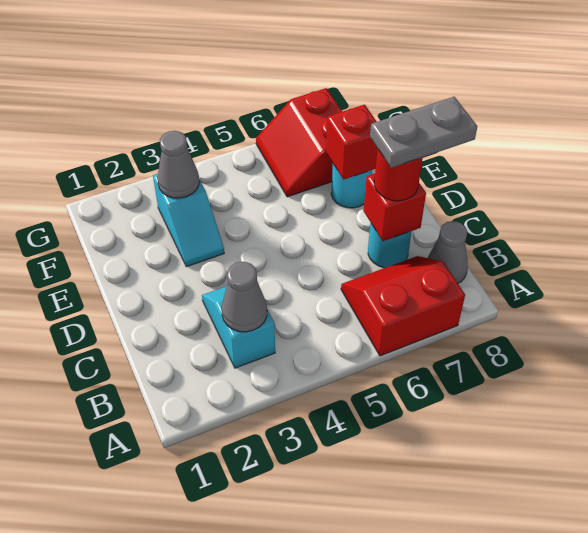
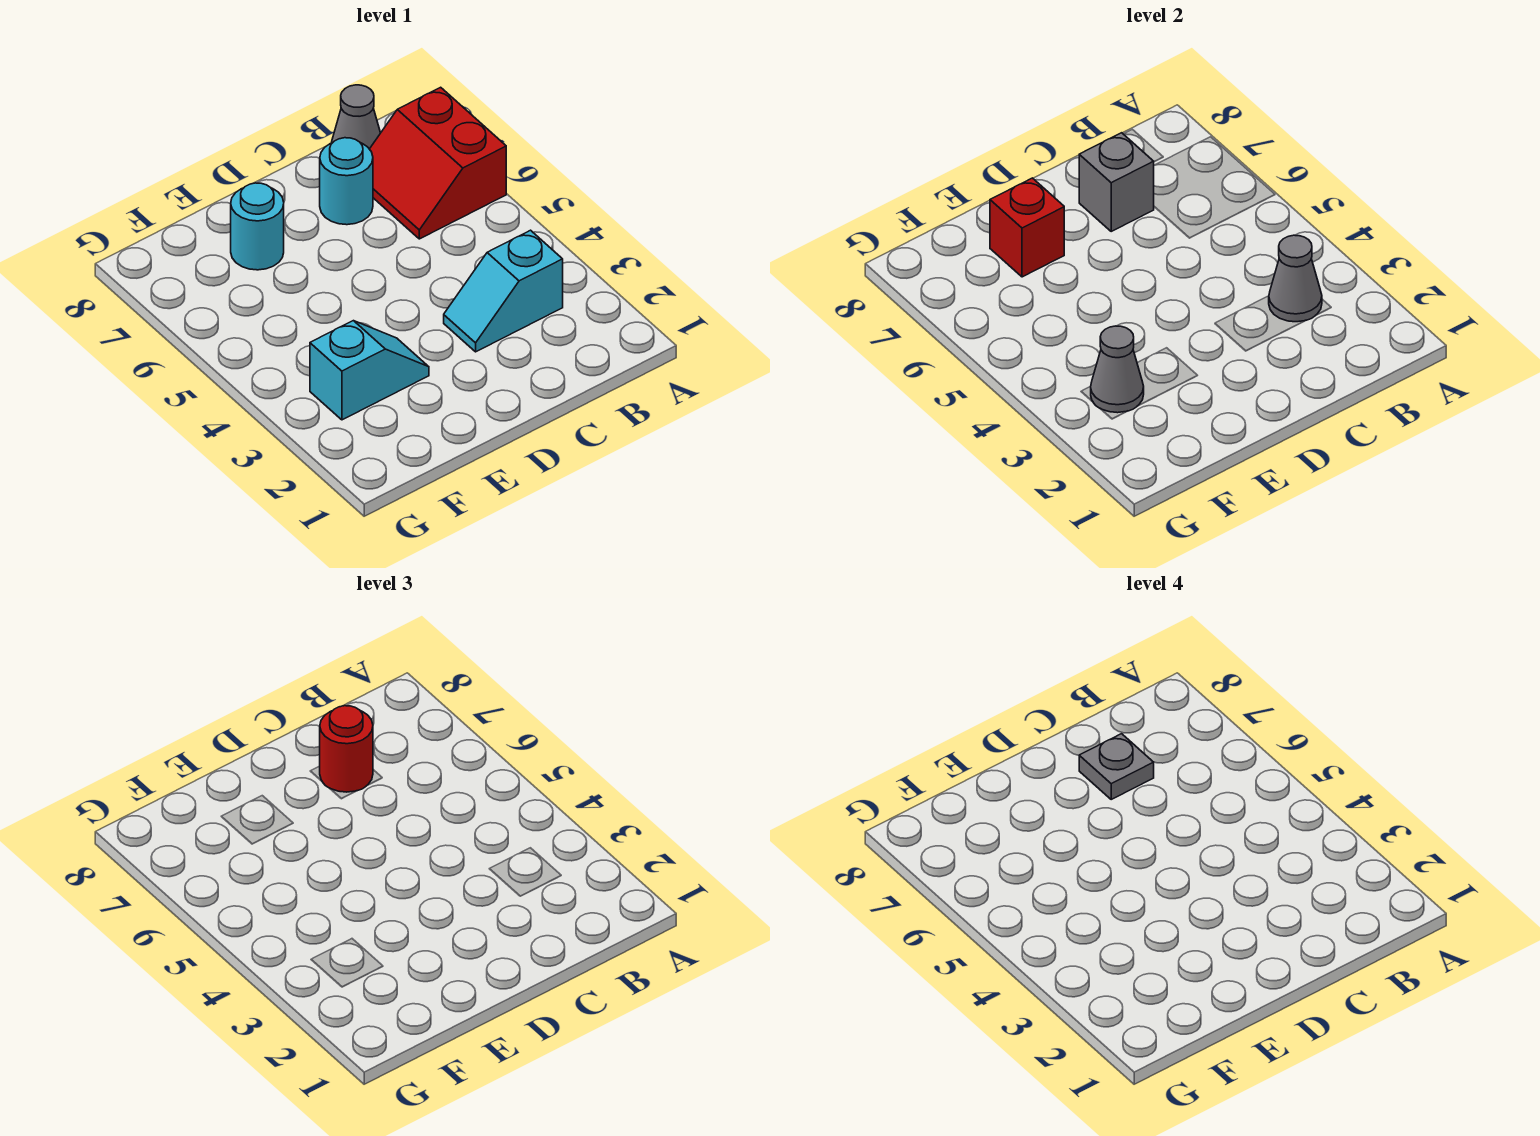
red 1x1 brick [364,173,426,241] -> grey 1x1 brick [1079,133,1154,231]
grey 1x2 plate [370,97,477,168] -> grey 1x1 plate [1079,734,1154,799]
red 2x2 slope [256,88,342,197] -> none

